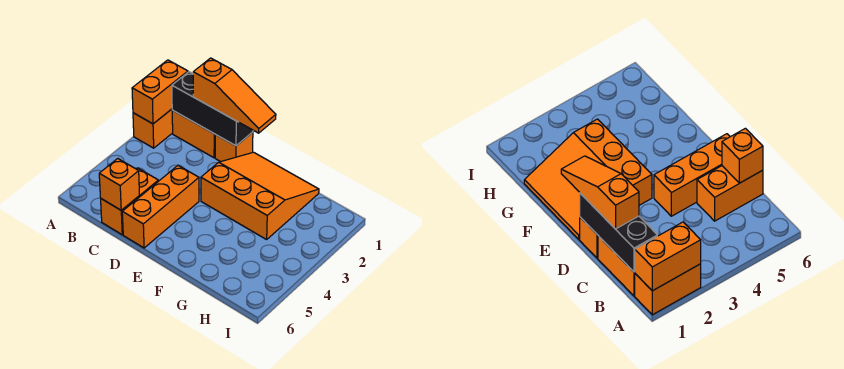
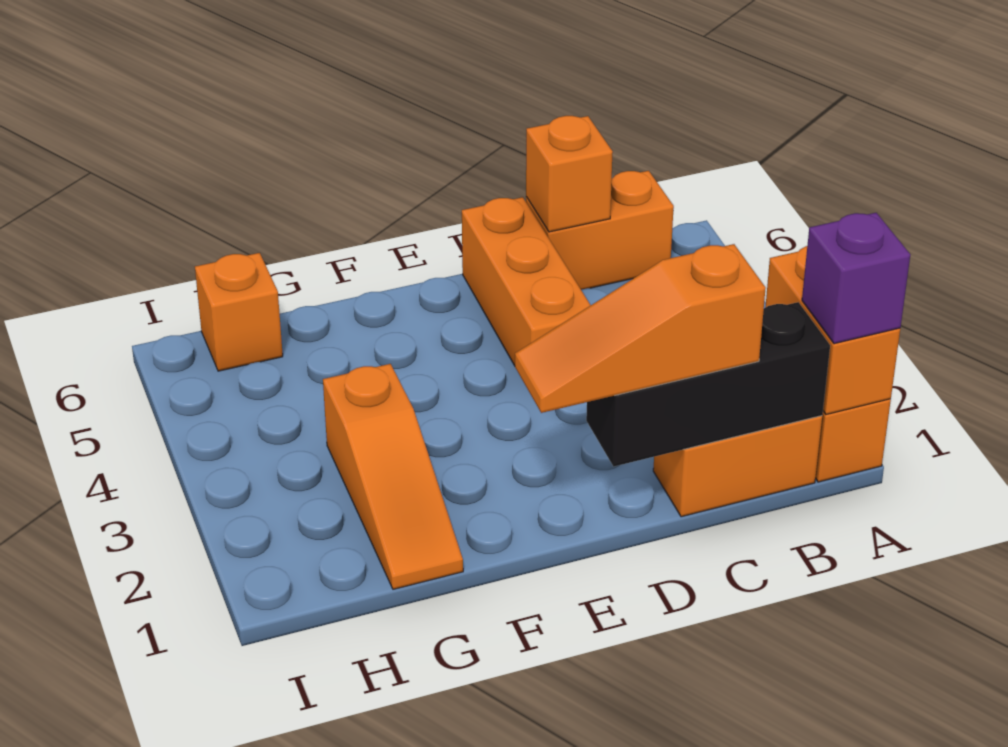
none -> purple 1x1 brick [802,213,910,344]
orange 1x2 brick [101,168,158,235] -> orange 1x2 brick turned to [526,171,674,290]
orange 1x1 brick [215,132,253,162] -> orange 1x1 brick moved to [195,253,283,371]
orange 3x3 slope [201,152,319,239] -> orange 1x3 slope [323,364,463,589]

